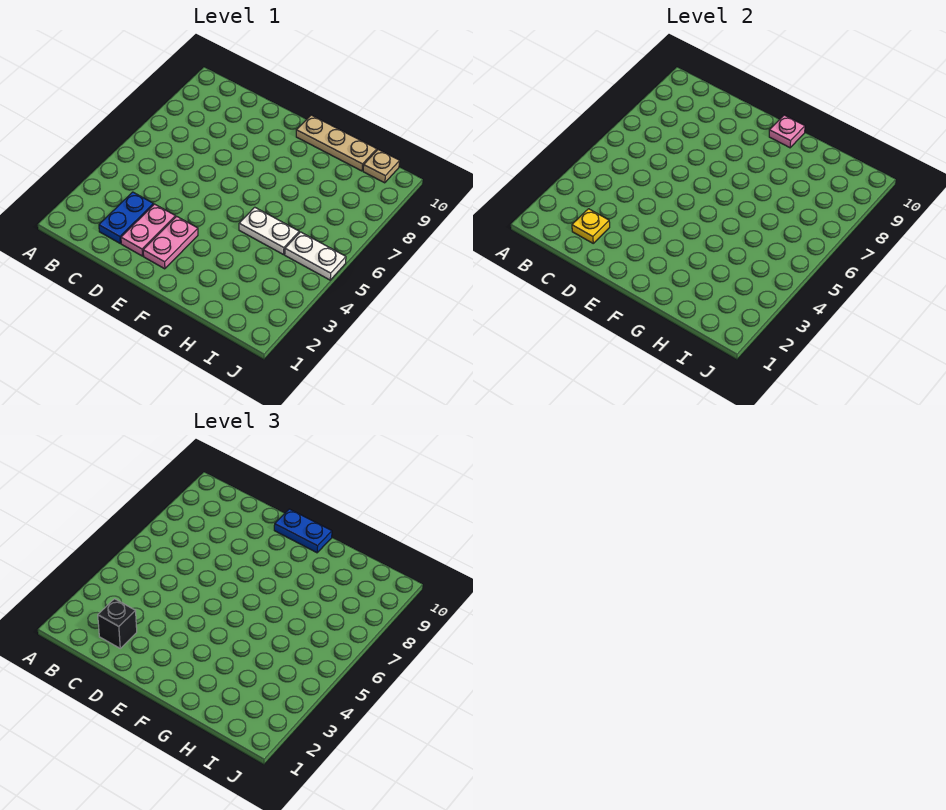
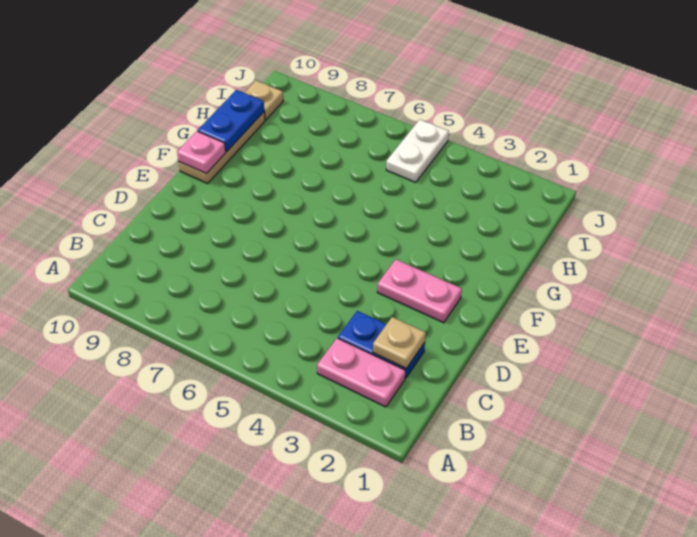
yellow 1x1 plate [572,209,610,243] -> tan 1x1 plate [373,317,426,369]
black 1x1 brick [98,599,137,648] -> none
pink 1x2 plate [121,204,176,256] -> pink 1x2 plate moved to [317,338,405,407]
blue 1x2 plate [274,509,332,553] -> blue 1x2 plate moved to [198,90,264,152]
white 1x2 plate [239,207,299,255] -> none

